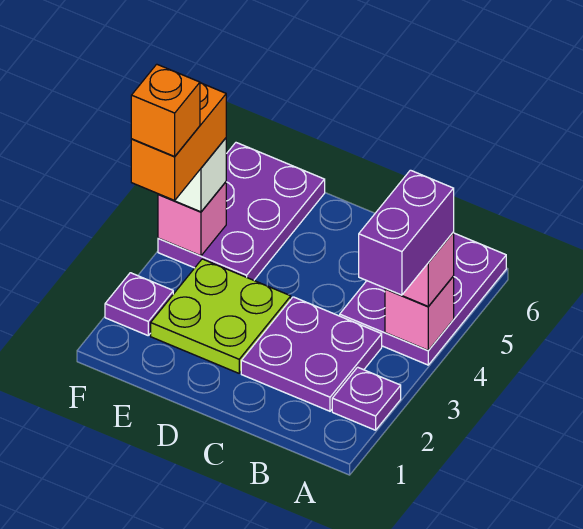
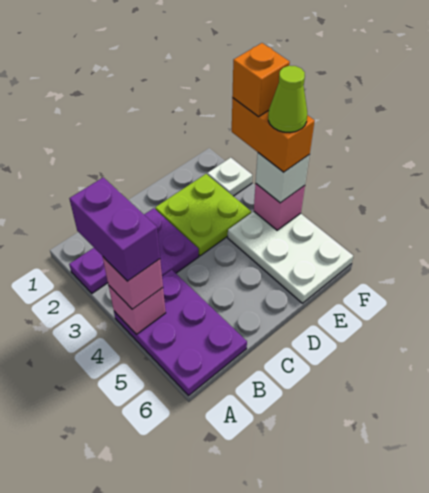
purple 2x3 plate [158,143,325,280] -> white 2x3 plate [228,212,353,303]
purple 1x1 plate [105,273,173,335] -> white 1x1 plate [207,158,252,196]
none -> lime 1x1 cone [268,66,307,133]

